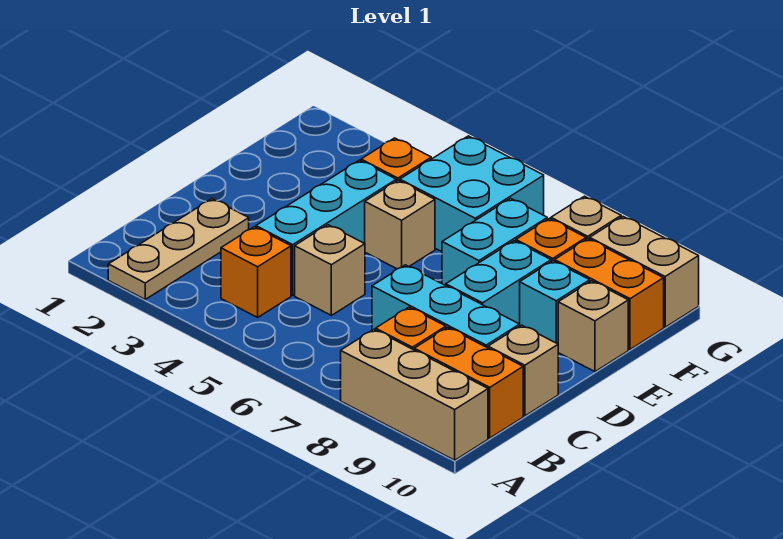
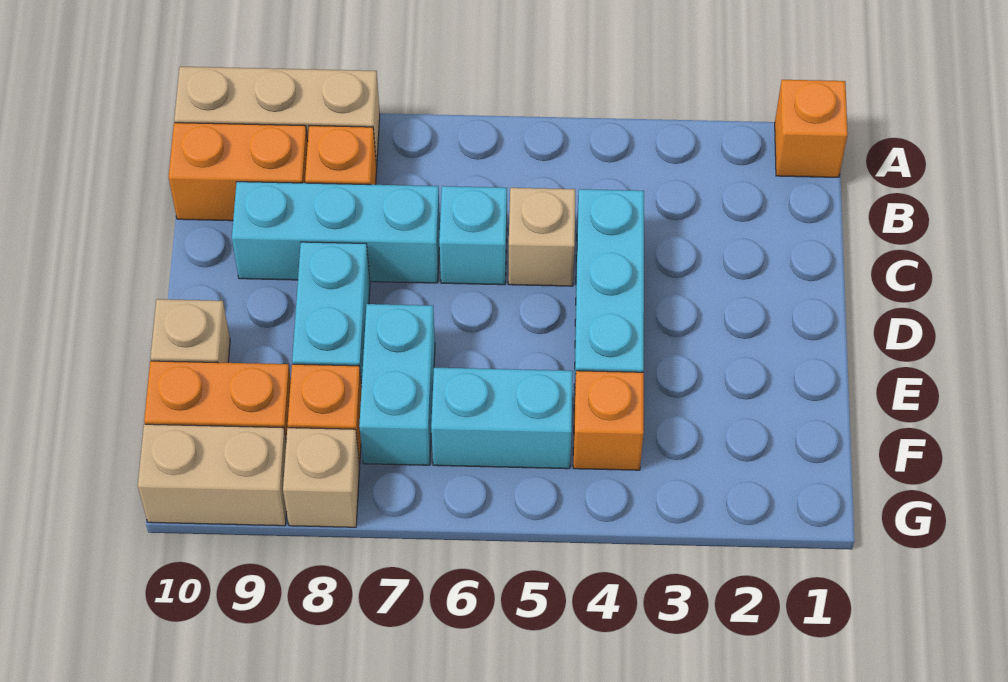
tan 1x3 plate [108,199,249,299] -> none
orange 1x1 brick [221,227,291,317] -> orange 1x1 brick moved to [775,80,848,177]
tan 1x1 brick [488,325,558,416] -> none
tan 1x1 brick [365,180,435,269] -> none
cyan 1x1 brick [520,261,590,344] -> cyan 1x1 brick moved to [439,186,507,285]
cyan 2x2 brick [400,136,544,252] -> cyan 1x2 brick [431,368,573,469]

